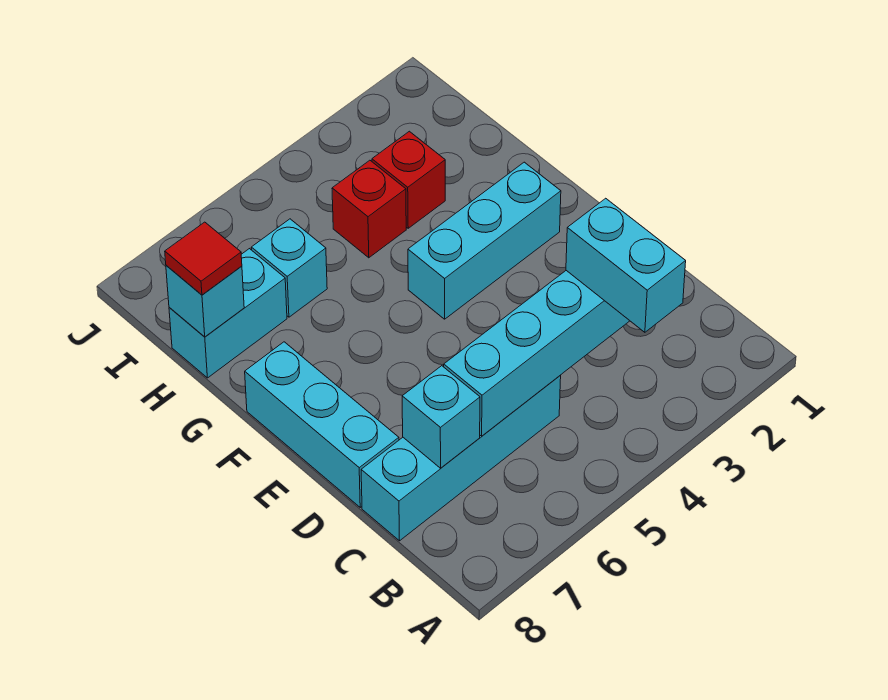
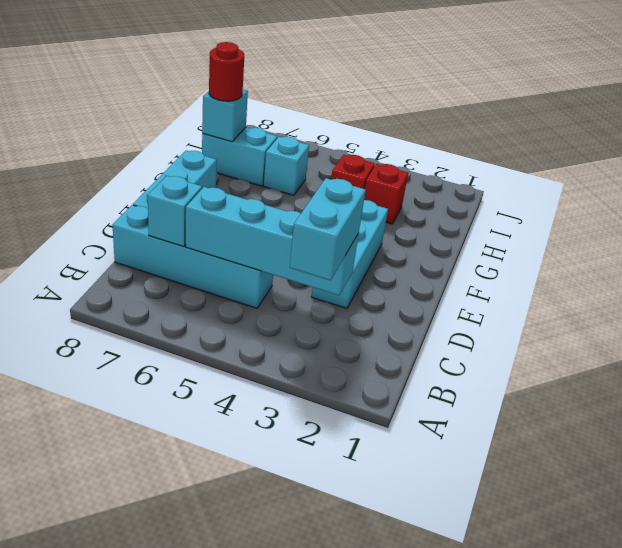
cyan 1x3 brick [408,162,561,319] -> cyan 1x3 brick turned to [312,200,388,308]
red 1x1 tile [165,222,242,295] -> red 1x1 round brick [209,42,244,101]

